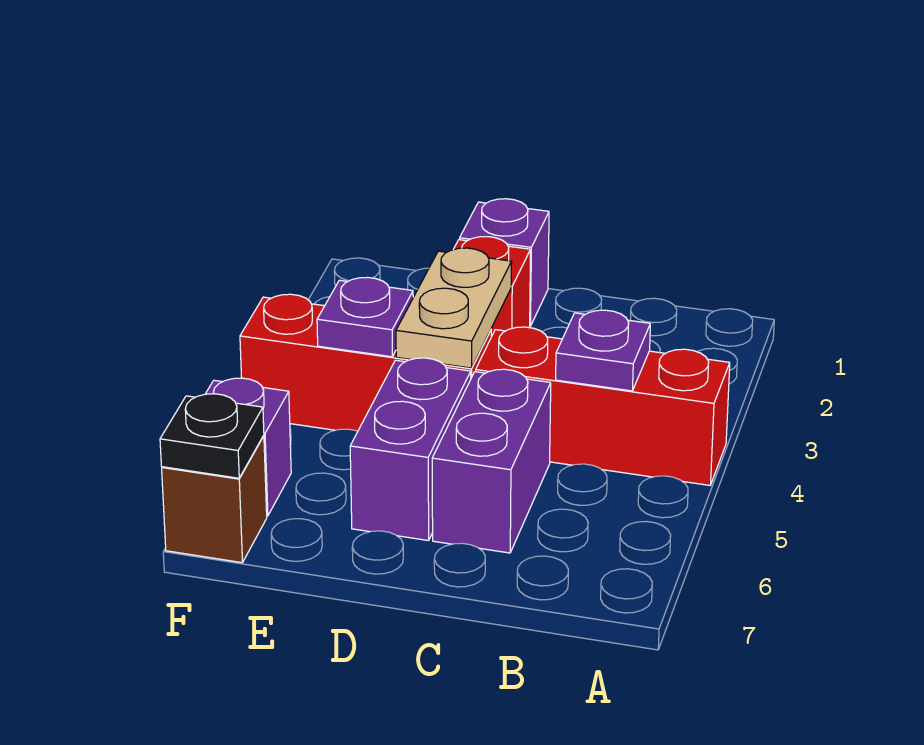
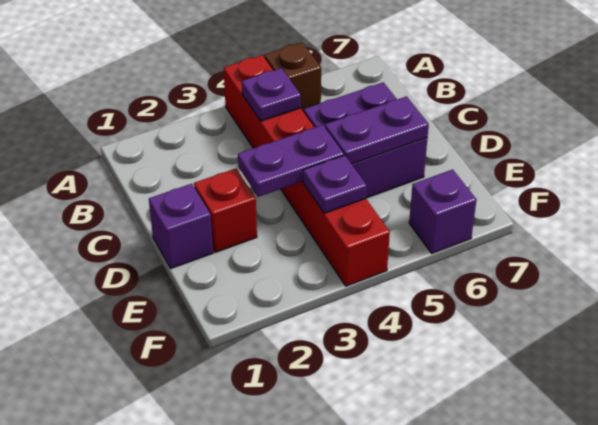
tan 1x2 plate [396,248,512,368] -> purple 1x2 plate [238,125,344,197]
none -> purple 1x2 plate [325,97,429,164]
brown 1x1 brick [162,436,267,563] -> brown 1x1 brick moved to [264,43,321,112]
black 1x1 plate [160,394,264,478] -> none

